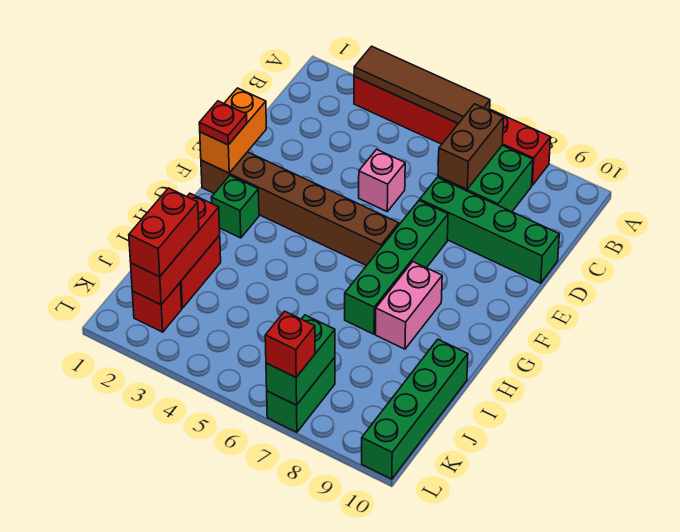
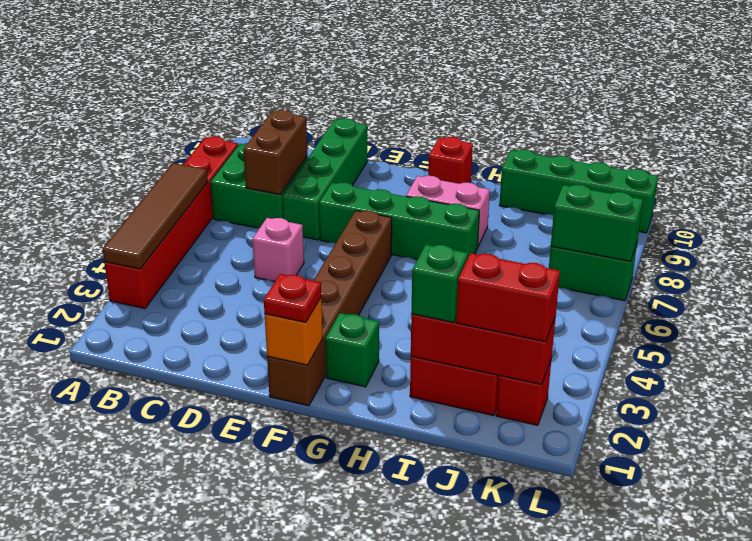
brown 1x2 brick [438,104,504,189] -> brown 1x2 brick turned to [243,110,307,194]
orange 1x2 brick [200,88,266,173] -> orange 1x1 brick [265,298,323,365]
none -> green 1x1 brick [411,245,468,323]
red 1x1 brick [265,311,315,377] -> red 1x1 brick moved to [428,137,473,184]

